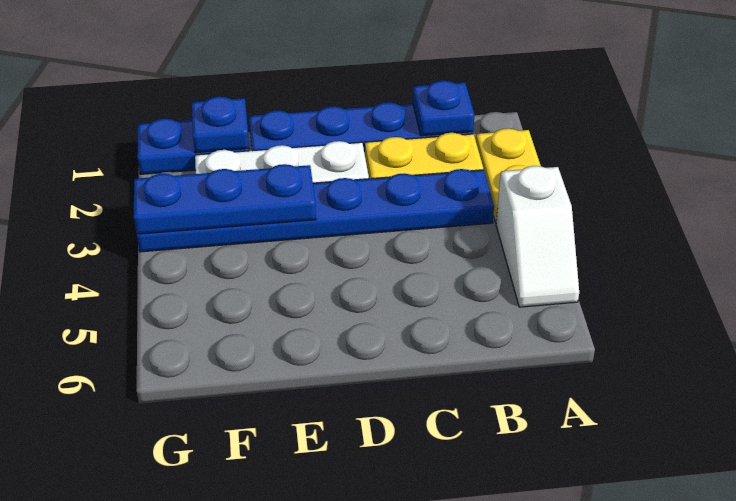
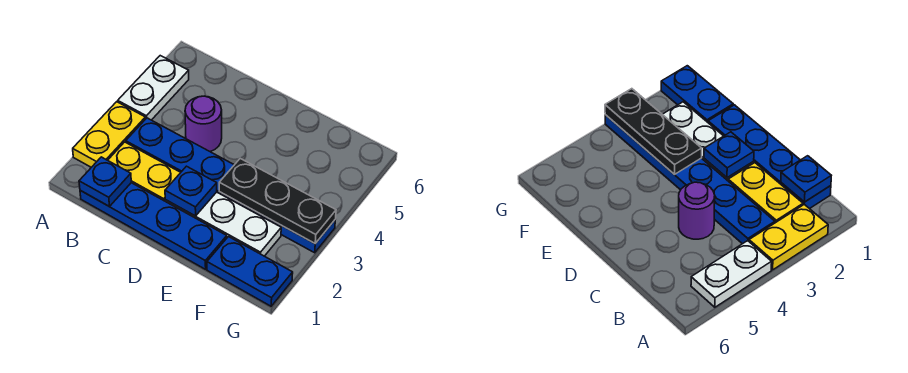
white 1x2 slope [496,166,579,307] -> white 1x2 plate [118,56,189,120]
none -> purple 1x1 round brick [185,96,222,151]
blue 1x3 plate [134,164,316,234] -> black 1x3 plate [219,159,336,243]
blue 1x1 plate [192,97,249,153] -> blue 1x1 plate moved to [165,166,217,216]

